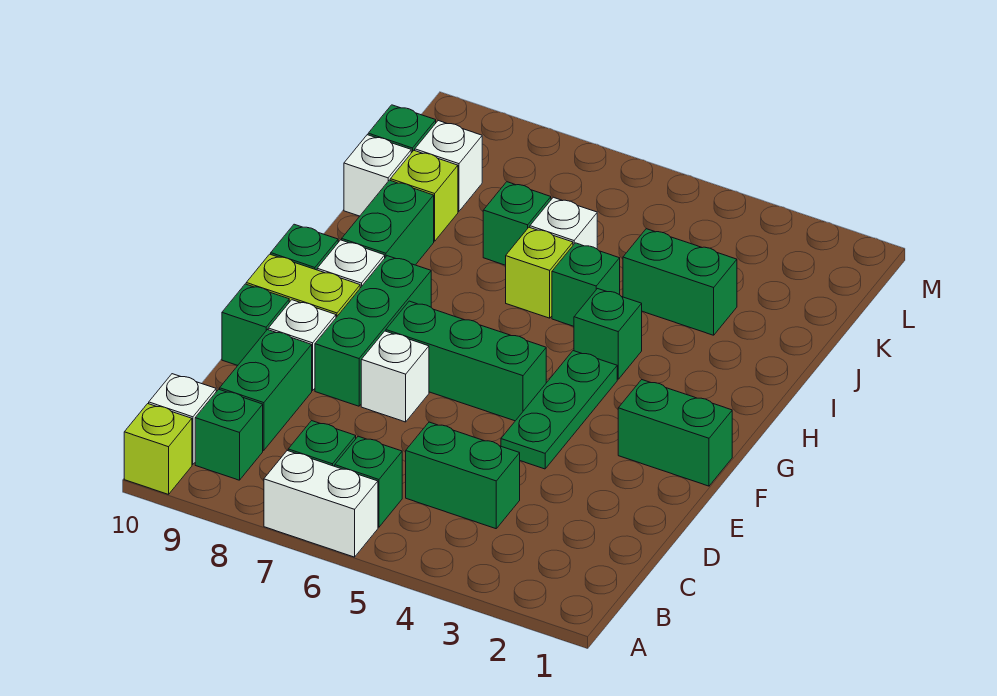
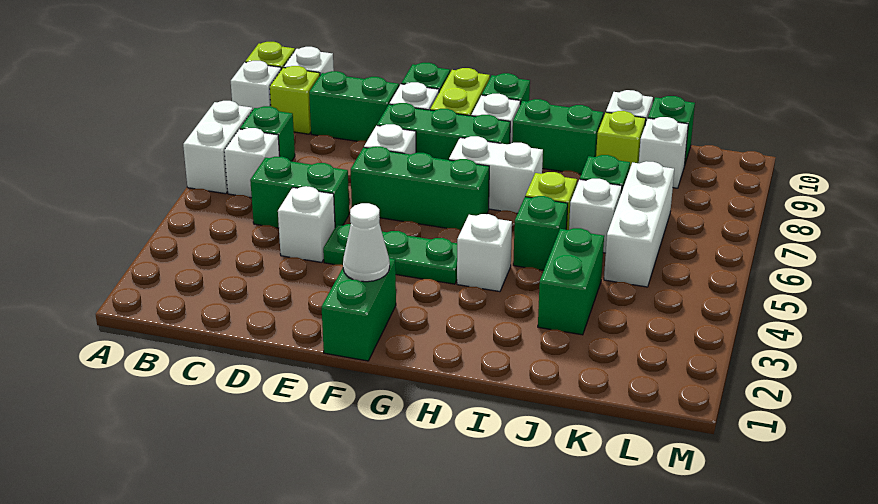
none -> white 1x1 brick [231,61,281,109]
green 1x1 brick [335,436,402,527] -> white 1x1 brick [224,128,280,198]
green 1x1 brick [195,389,263,480] -> lime 1x1 brick [270,66,320,134]
green 1x2 brick [406,422,520,529] -> green 1x2 brick turned to [250,157,349,228]
none -> white 1x1 brick [278,187,335,262]
none -> white 1x1 cone [343,203,390,282]
green 1x3 brick [386,301,546,421] -> green 1x3 brick turned to [351,146,489,230]
none -> white 1x2 brick [449,136,543,213]
green 1x1 brick [574,289,642,379] -> white 1x1 brick [457,214,512,292]
none -> white 1x3 brick [604,161,674,287]

